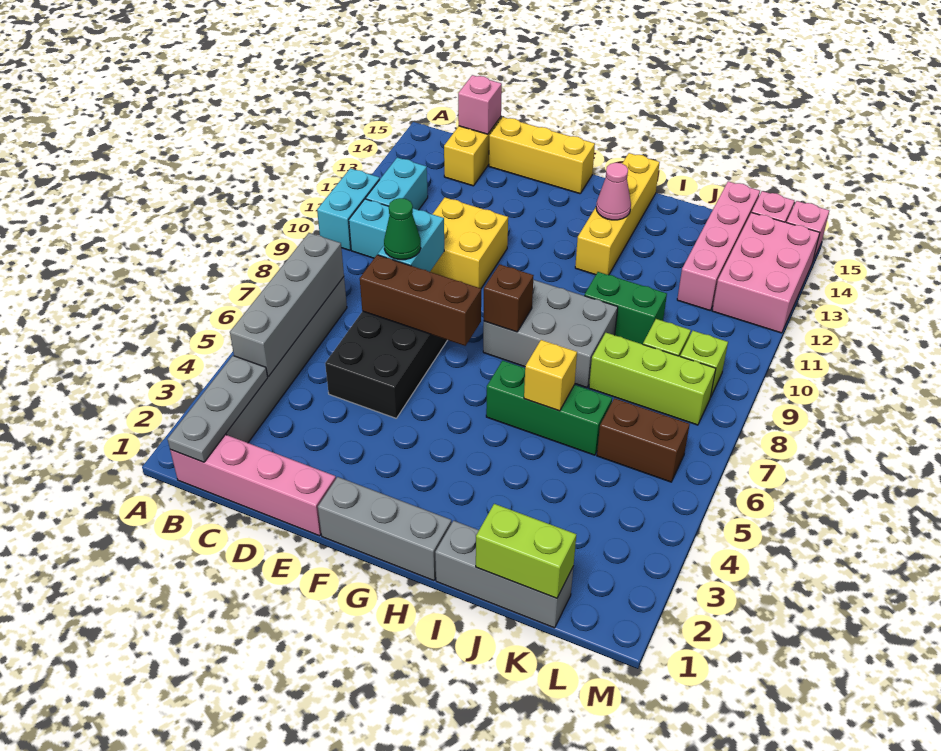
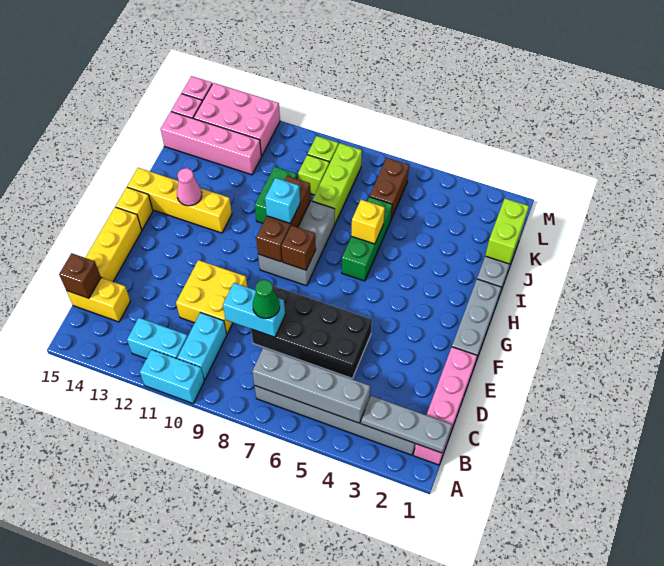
pink 1x1 brick [458,75,502,134] -> brown 1x1 brick [59,253,101,298]
brown 1x3 brick [360,255,481,346] -> brown 1x3 brick moved to [256,176,311,262]
none -> yellow 1x1 brick [116,187,153,230]
none -> cyan 1x1 brick [265,178,300,223]

